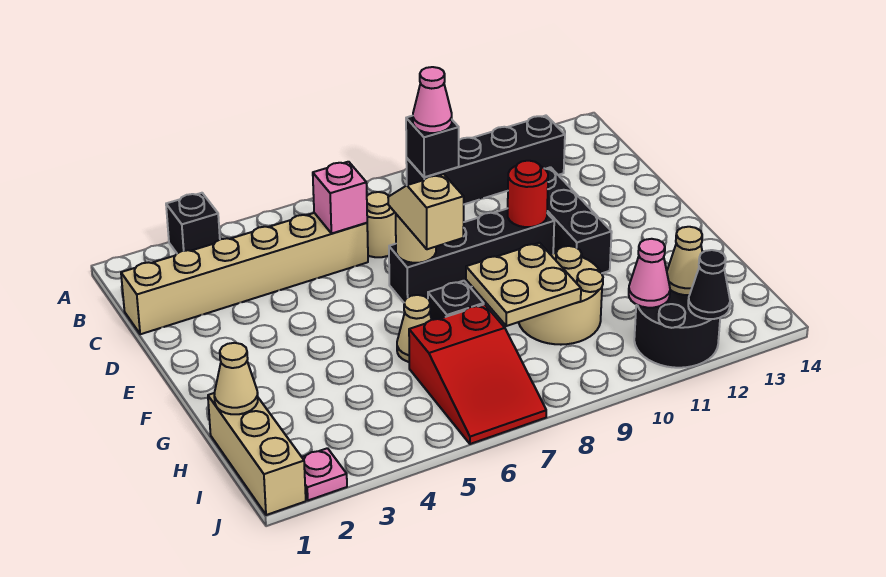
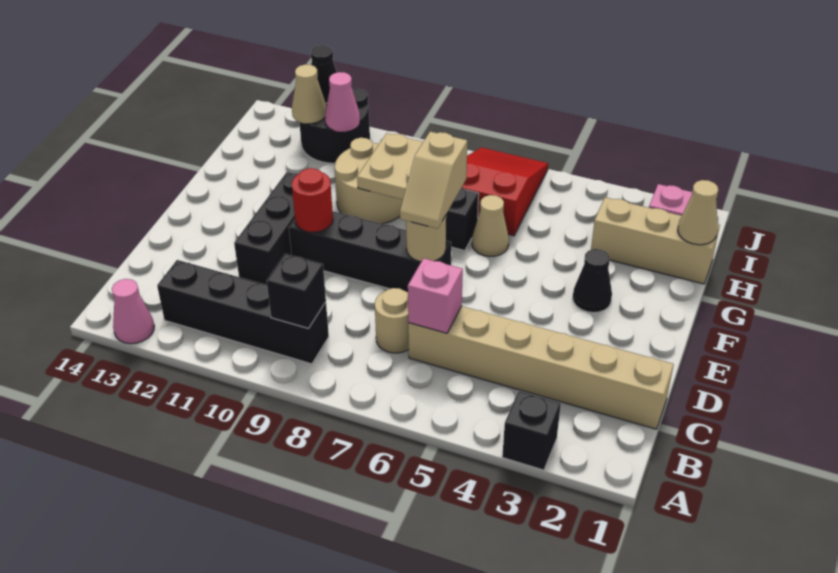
pink 1x1 cone [413,67,452,133] -> pink 1x1 cone moved to [112,279,154,344]
none -> black 1x1 cone [573,249,612,313]
tan 1x3 brick [208,393,306,515] -> tan 1x3 brick turned to [591,197,720,284]

